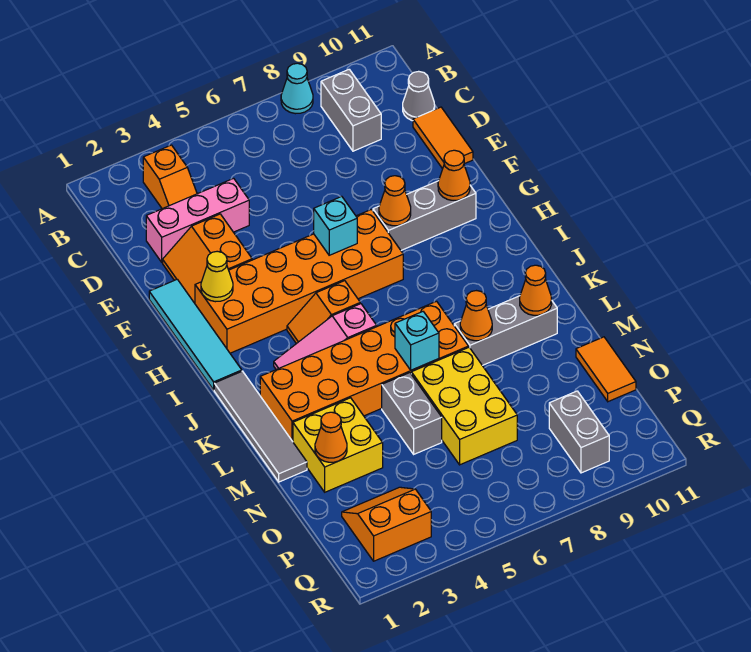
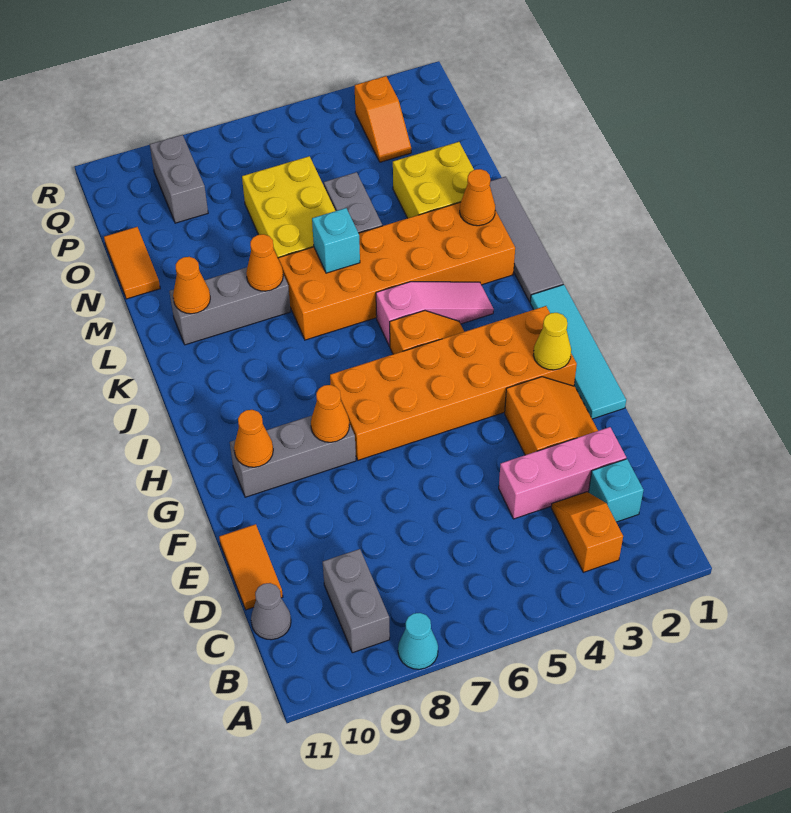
cyan 1x1 brick [314,196,357,255] -> cyan 1x1 brick moved to [589,459,644,522]
orange 1x1 cone [315,412,347,462] -> orange 1x1 cone moved to [460,169,495,226]
orange 2x2 slope [342,487,431,561] -> orange 1x2 slope [354,76,411,162]

